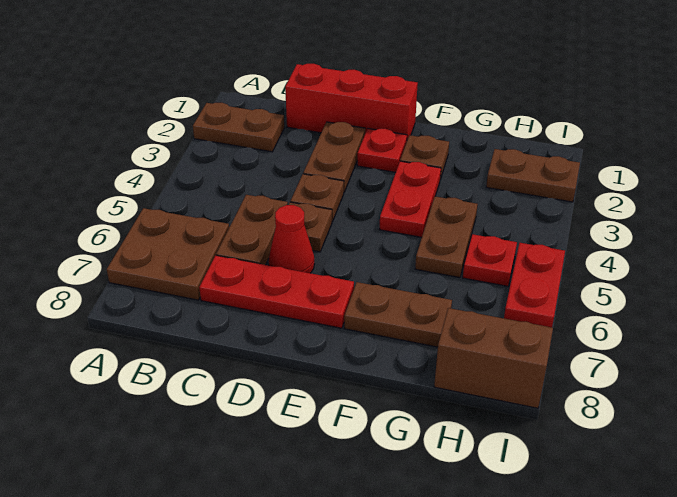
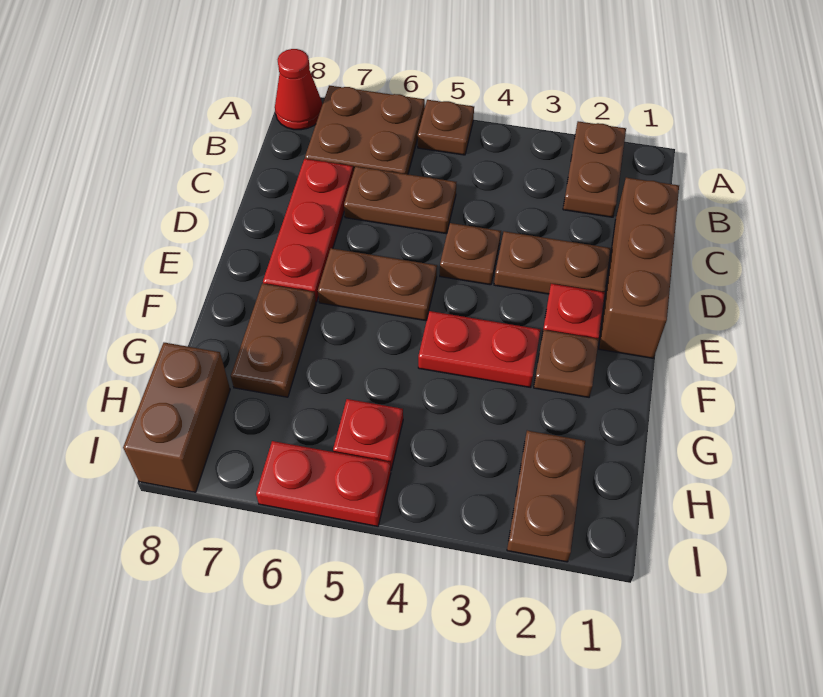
red 1x3 brick [285,64,418,139] -> brown 1x3 brick [599,178,679,358]
brown 1x1 plate [289,202,332,252] -> brown 1x1 plate moved to [418,100,474,155]
red 1x1 cone [269,205,314,273] -> red 1x1 cone moved to [275,49,322,130]
brown 1x2 plate [415,196,478,278] -> brown 1x2 plate moved to [318,248,437,321]

